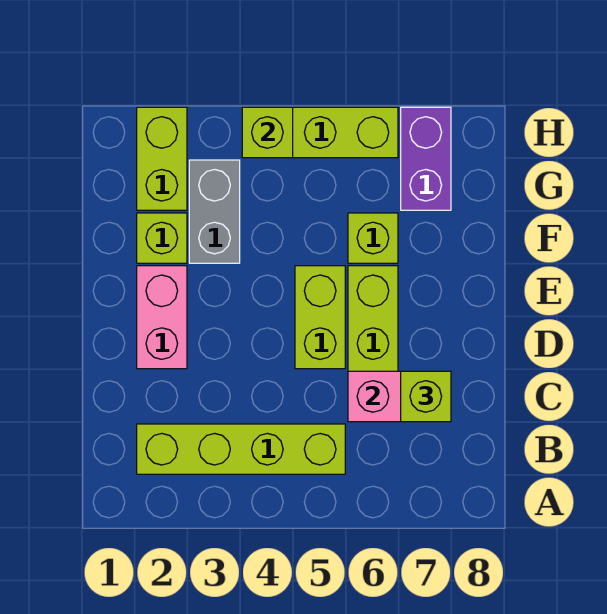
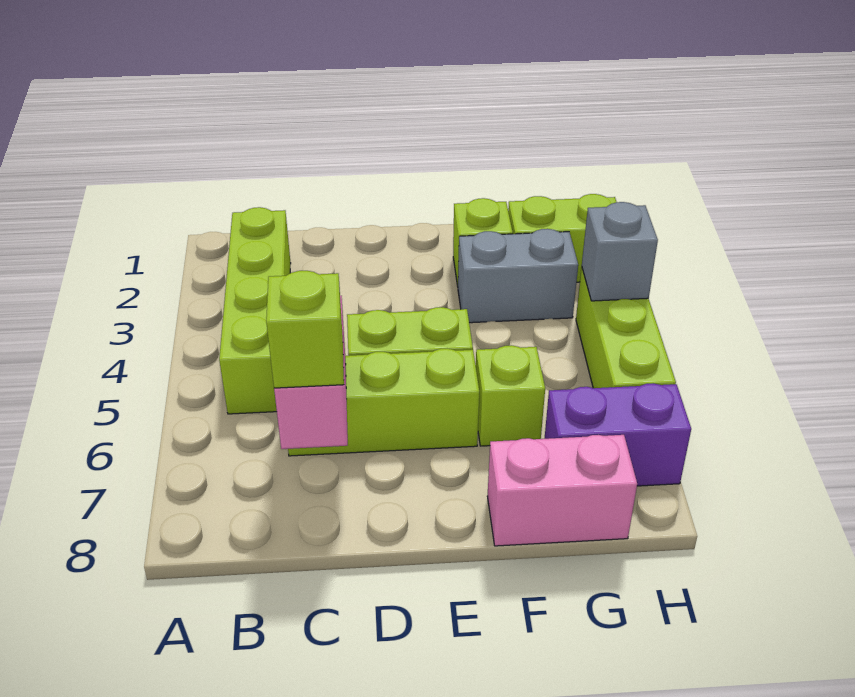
pink 1x2 brick [137,266,187,369] -> pink 1x2 brick moved to [487,435,637,546]
lime 1x1 brick [242,107,293,158] -> grey 1x1 brick [582,202,658,301]

